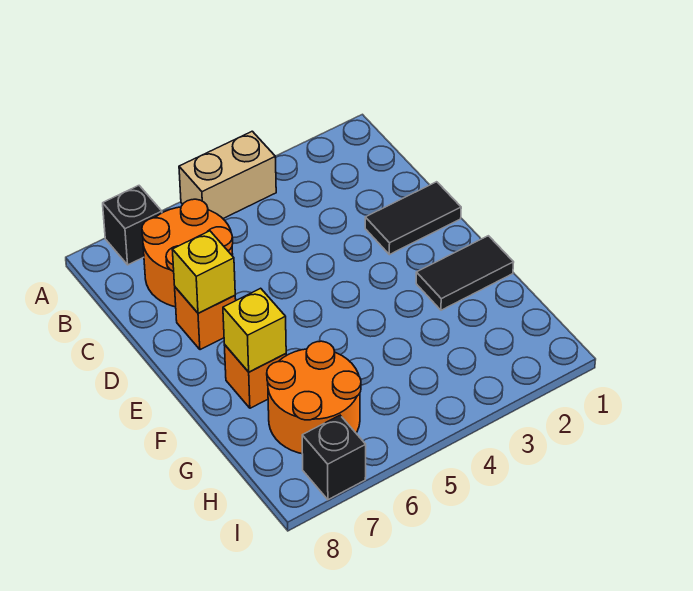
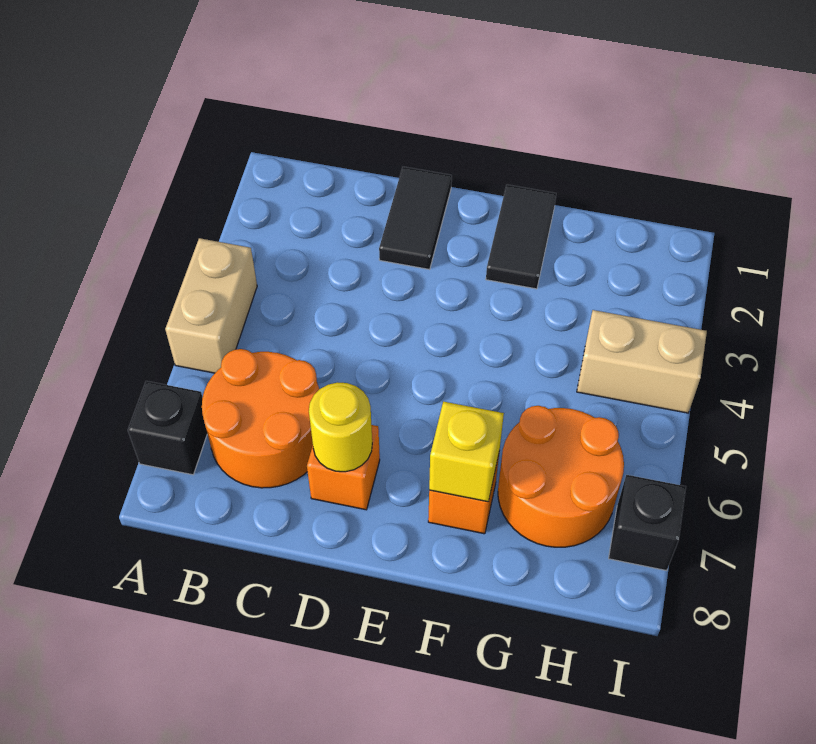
yellow 1x1 brick [172,231,235,313] -> yellow 1x1 round brick [309,382,372,472]
none -> tan 1x2 brick [577,310,707,413]

